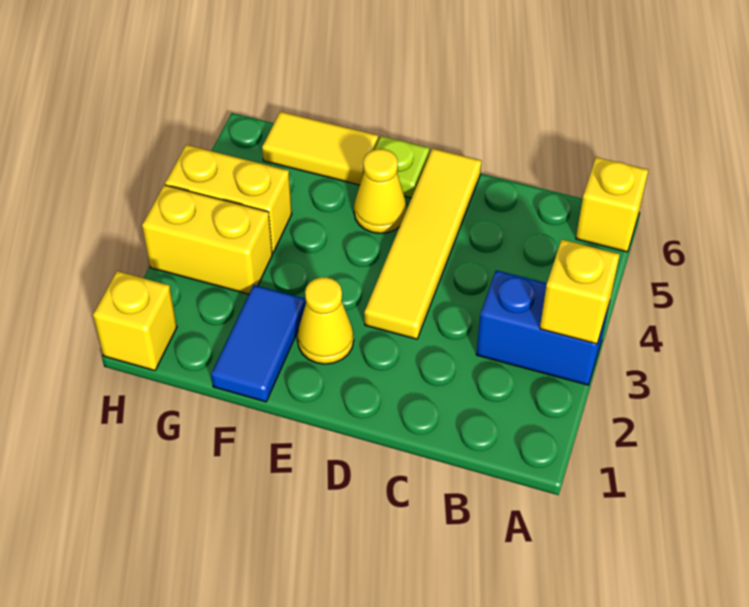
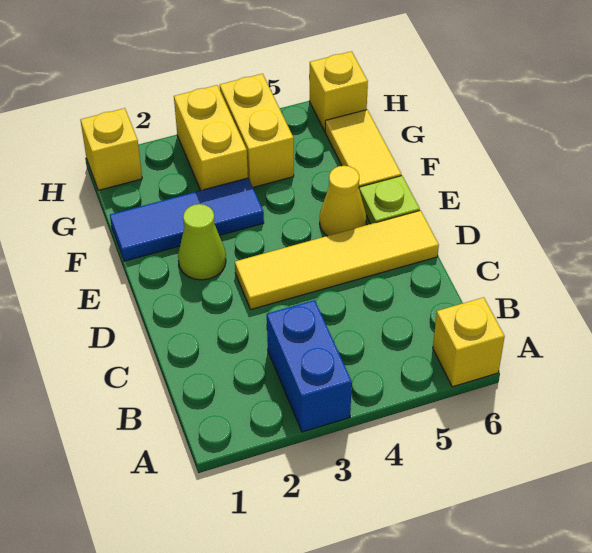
yellow 1x1 brick [540,240,620,344] -> yellow 1x1 brick moved to [310,51,368,131]
yellow 1x1 cone [297,277,354,364] -> lime 1x1 cone [178,204,226,280]
blue 1x2 tile [211,285,306,402] -> blue 1x3 tile [110,178,264,261]

